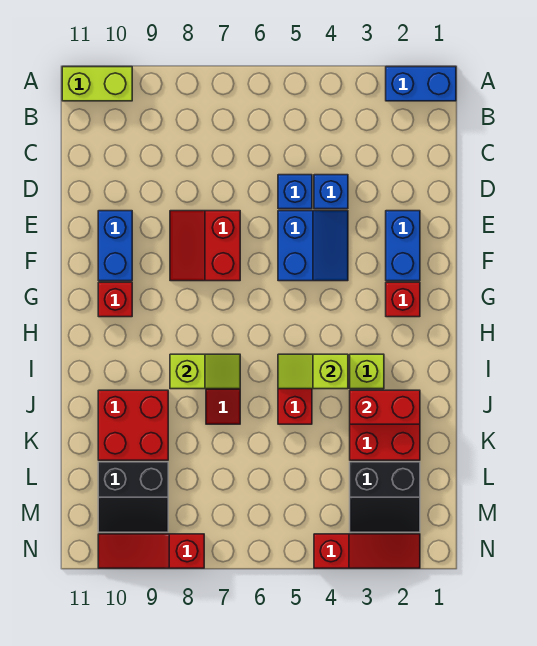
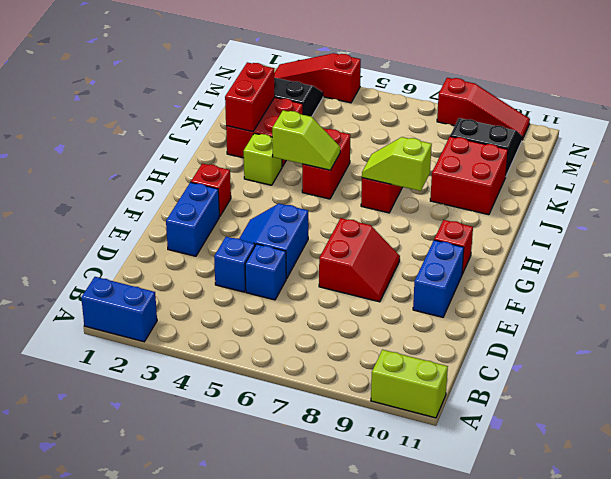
red 1x2 brick [350,390,420,424] -> red 1x2 brick turned to [225,62,275,132]

